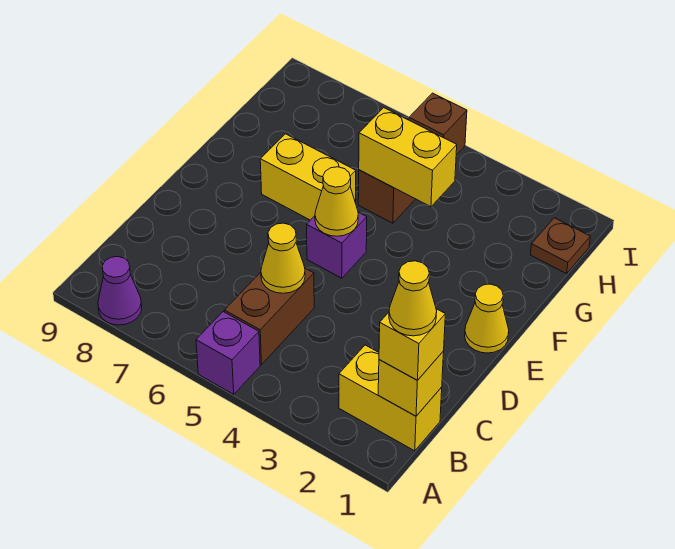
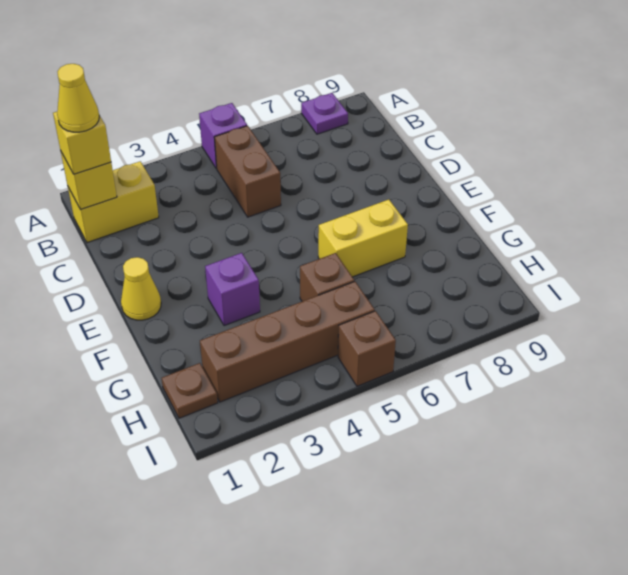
purple 1x1 cone [98,256,142,325] -> purple 1x1 plate [301,93,348,134]
yellow 1x1 cone [261,223,305,293] -> none
purple 1x1 brick [307,212,367,278] -> purple 1x1 brick moved to [205,253,260,326]
yellow 1x1 cone [315,167,358,236] -> none
yellow 1x2 brick [359,108,457,207] -> none
none -> brown 1x4 brick [200,281,375,402]

